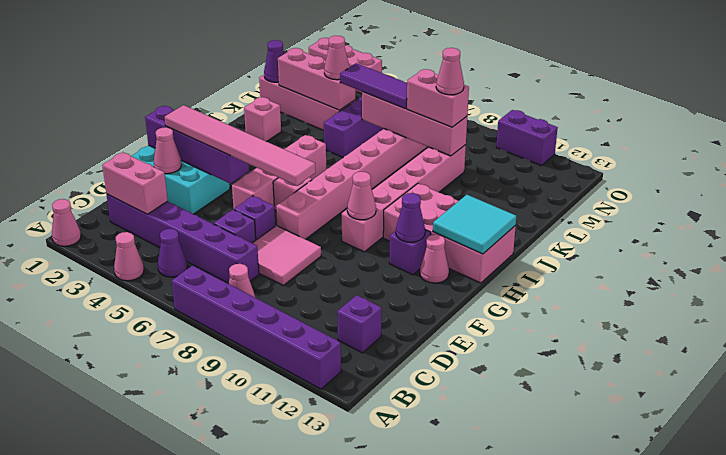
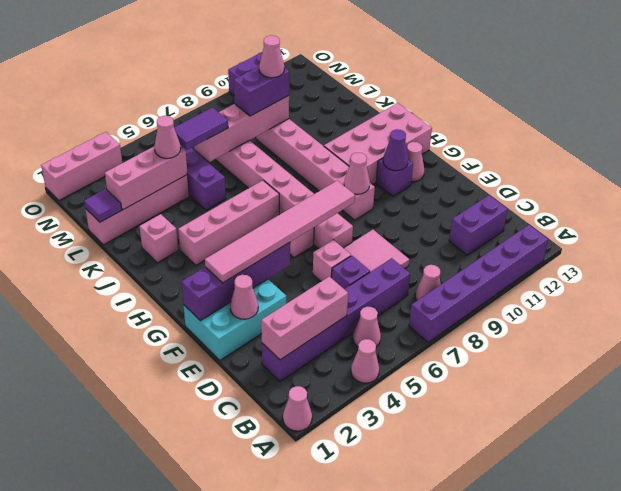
purple 1x1 cone [158,229,187,277] -> pink 1x1 cone [353,307,381,347]
pink 1x2 brick [102,152,168,214] -> pink 1x3 brick [261,276,348,360]
purple 1x1 brick [337,295,382,353] -> purple 1x2 brick [449,195,508,255]
purple 1x1 brick [234,196,275,240] -> pink 1x1 brick [313,240,351,281]
pink 1x4 brick [232,135,326,208] -> pink 1x4 brick turned to [178,180,279,265]
cyan 2x2 tile [433,195,516,254] -> none
purple 1x1 cone [264,40,284,82] -> purple 1x1 tile [84,189,122,222]
purple 1x3 tile [340,63,407,109] -> purple 1x2 tile [174,107,228,150]
pink 1x2 brick [407,69,469,127] -> purple 1x2 brick [234,67,289,116]

